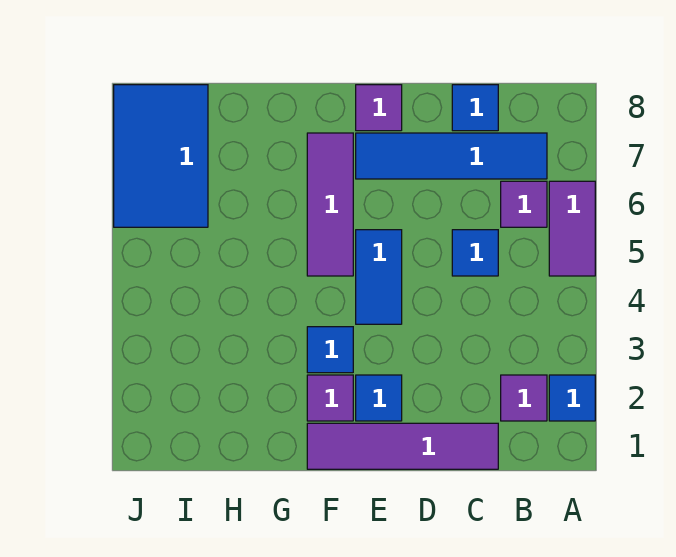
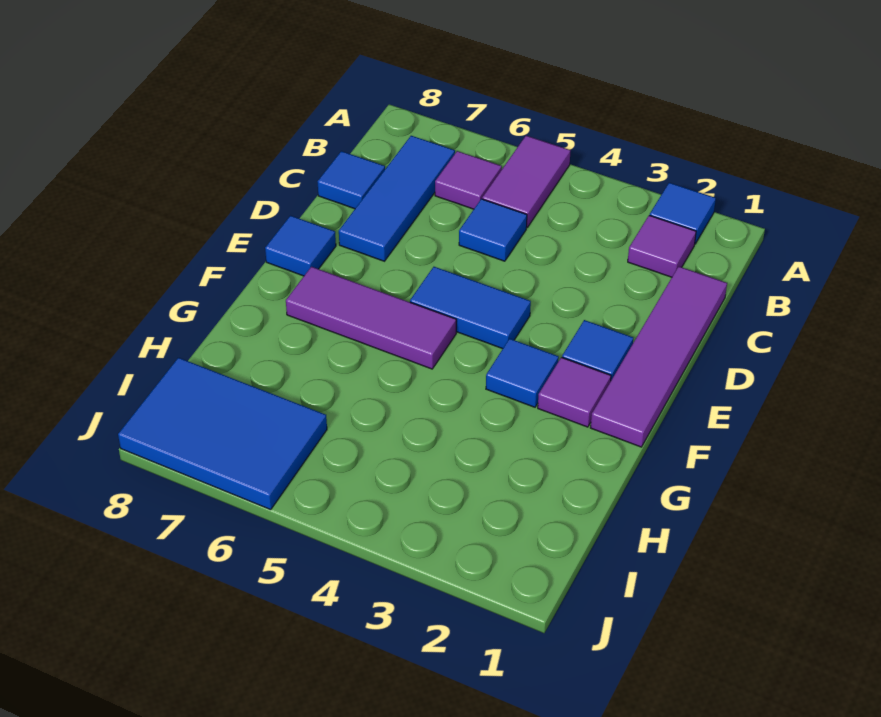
purple 1x2 tile [549,181,595,276] -> purple 1x2 tile turned to [482,136,571,227]
blue 1x4 tile [356,133,547,179] -> blue 1x3 tile [339,136,455,261]
purple 1x1 tile [356,85,402,131] -> blue 1x1 tile [265,216,336,276]

